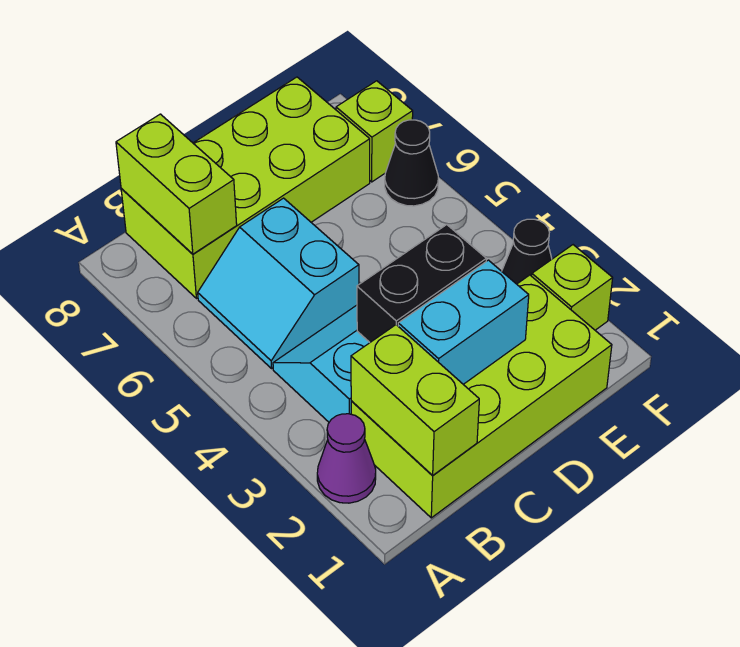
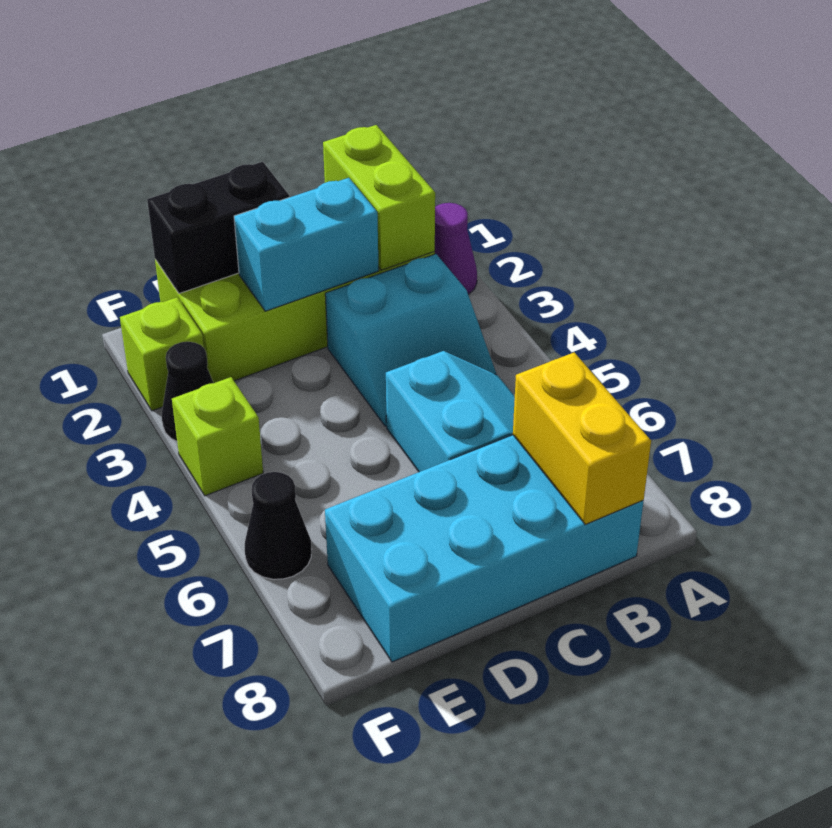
lime 2x4 brick [121,77,370,298] -> cyan 2x4 brick [325,435,643,662]
lime 1x2 brick [116,114,237,254] -> yellow 1x2 brick [513,352,651,524]
black 1x2 brick [357,225,486,342] -> black 1x2 brick moved to [147,162,289,294]
lime 1x1 brick [336,81,413,182] -> lime 1x1 brick moved to [172,377,263,496]

